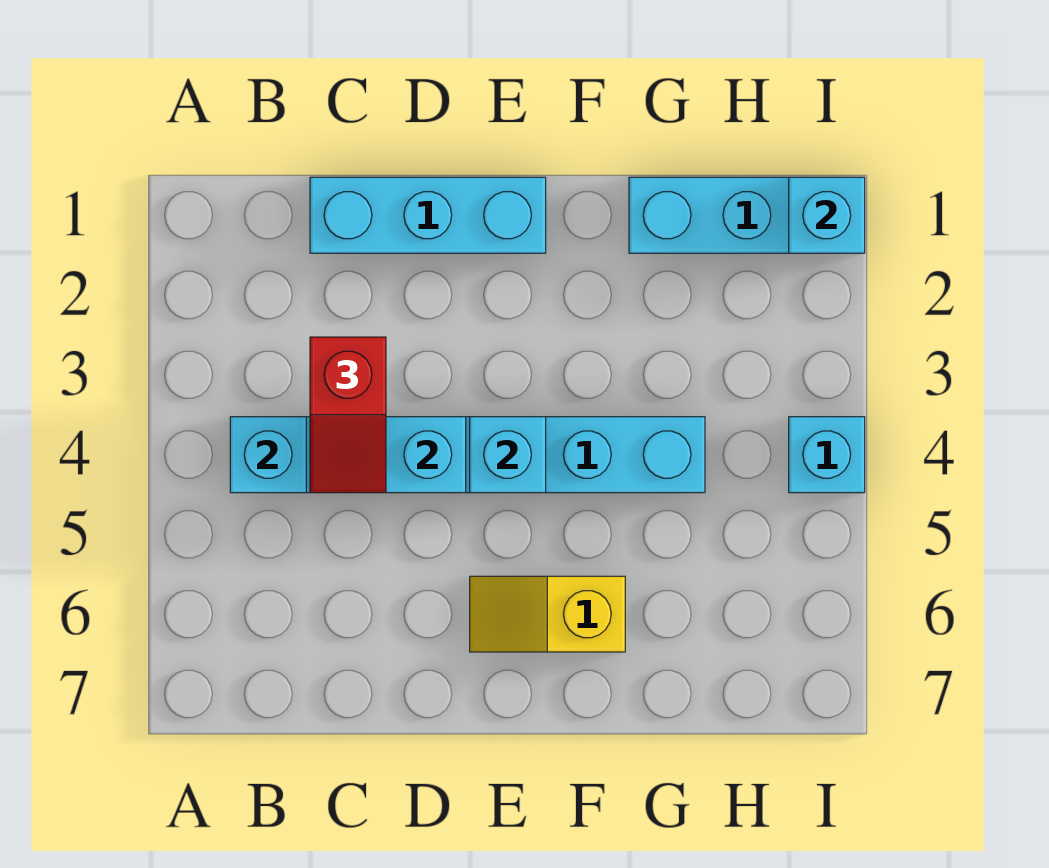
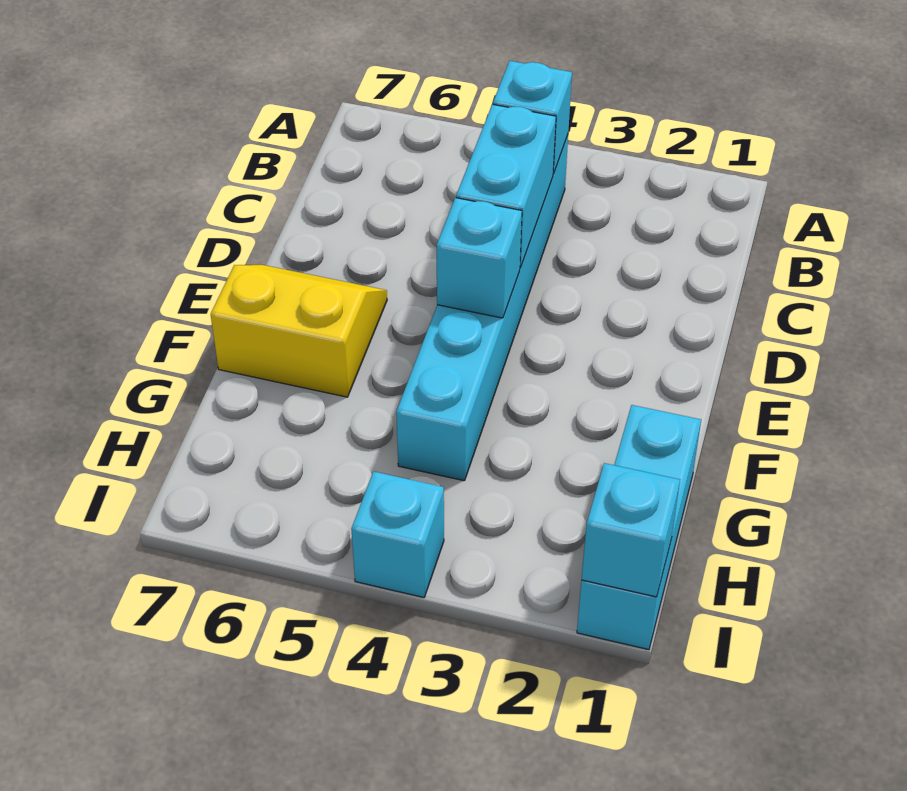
cyan 1x3 brick [310,177,546,253] -> none
red 1x2 slope [310,337,386,493] -> none
yellow 1x2 slope [470,576,625,652] -> yellow 2x2 slope [211,265,387,397]

